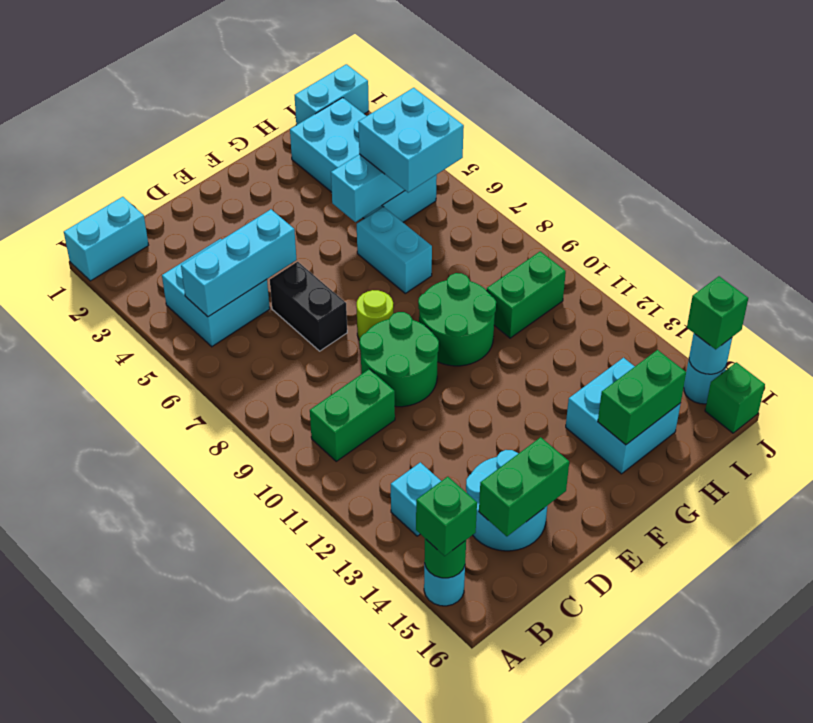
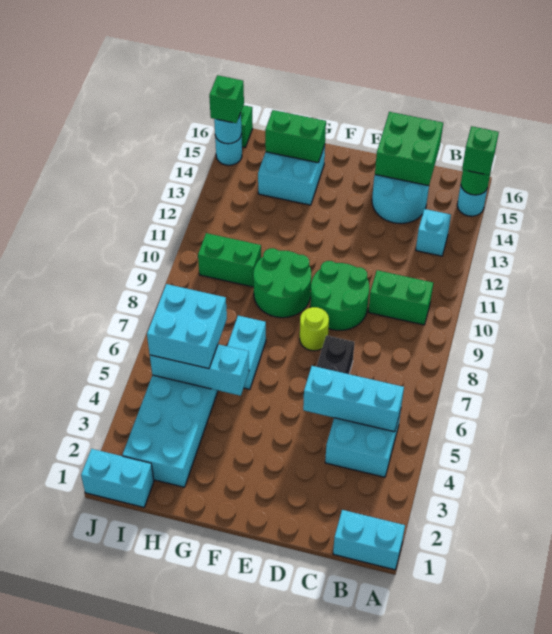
green 1x2 brick [479,437,569,536] -> green 2x2 brick [375,112,443,186]

